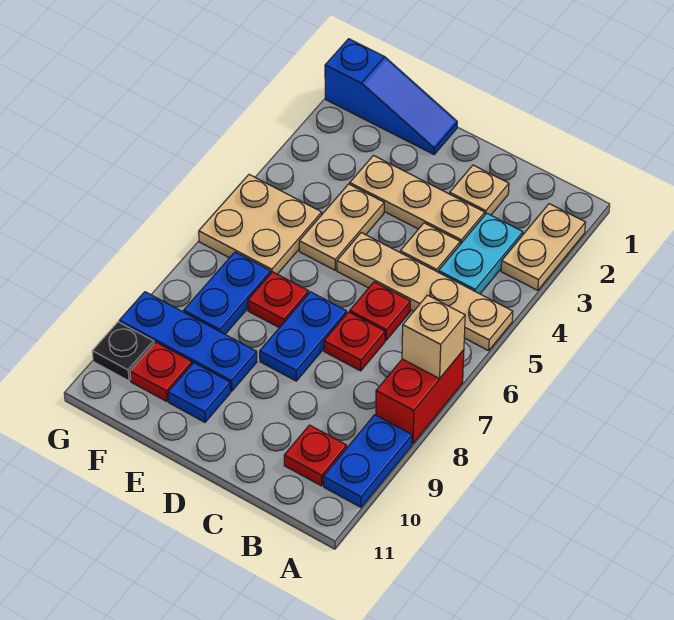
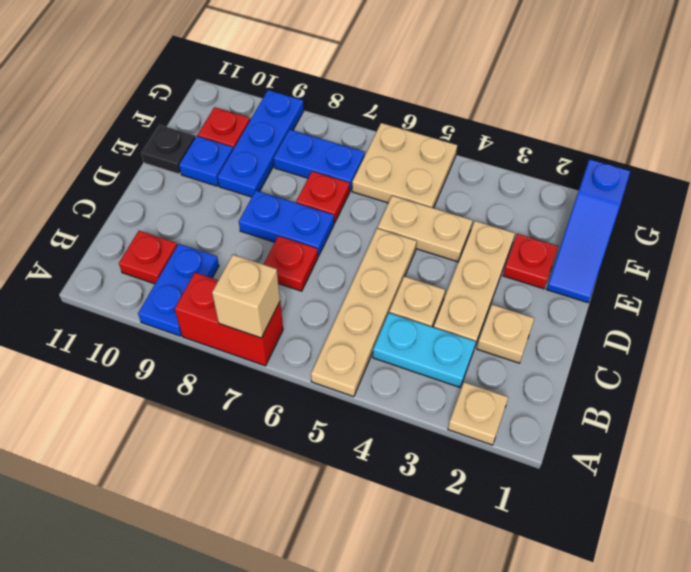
tan 1x2 plate [501,204,586,290] -> tan 1x1 plate [448,382,508,445]
blue 1x2 plate [323,415,412,507] -> blue 1x2 plate turned to [138,244,219,336]
red 1x1 plate [350,282,410,340] -> red 1x1 plate moved to [503,234,558,289]
black 1x1 plate [92,322,154,381] -> black 1x1 plate moved to [141,125,195,174]

